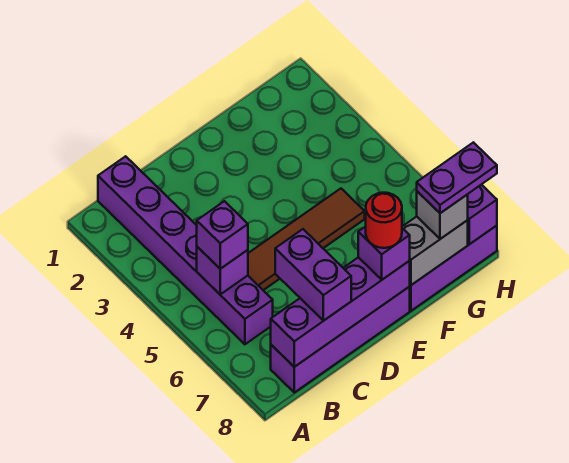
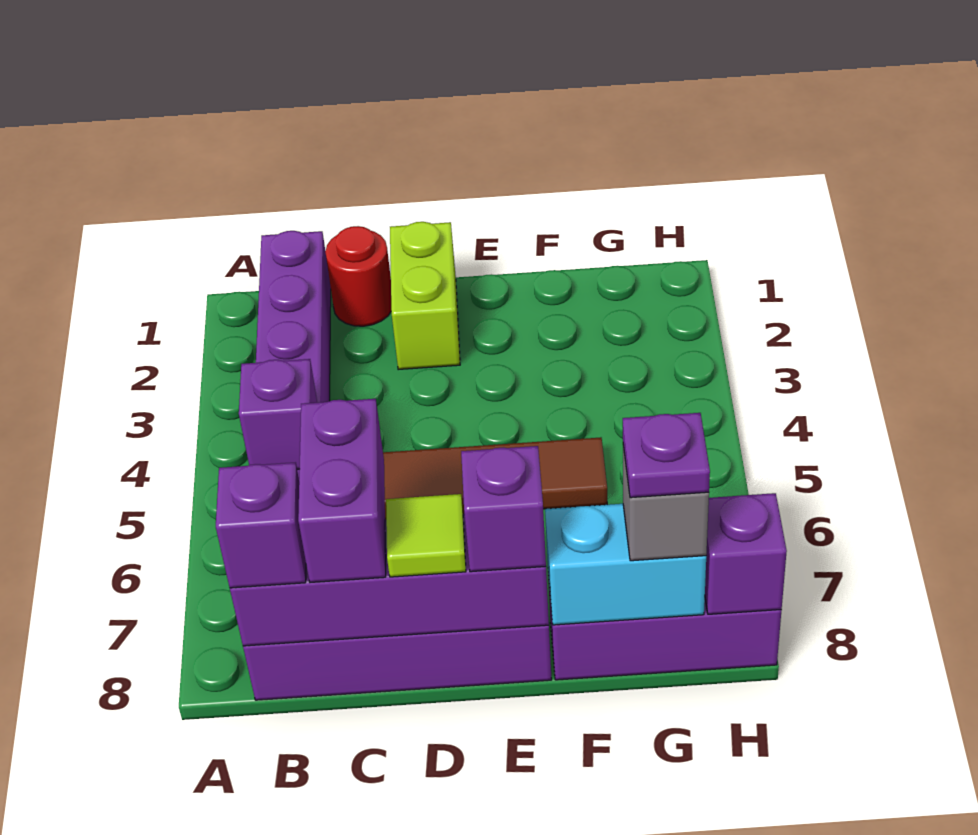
purple 1x1 brick [197,201,248,269] -> purple 1x1 brick moved to [216,463,306,588]
none -> lime 1x2 brick [390,222,460,370]
none -> lime 1x1 tile [386,494,466,577]
red 1x1 round brick [366,193,402,248] -> red 1x1 round brick moved to [325,226,391,326]
grey 1x2 brick [402,217,468,285] -> cyan 1x2 brick [545,504,706,625]
purple 1x2 plate [417,142,497,213] -> purple 1x1 plate [623,413,710,498]

